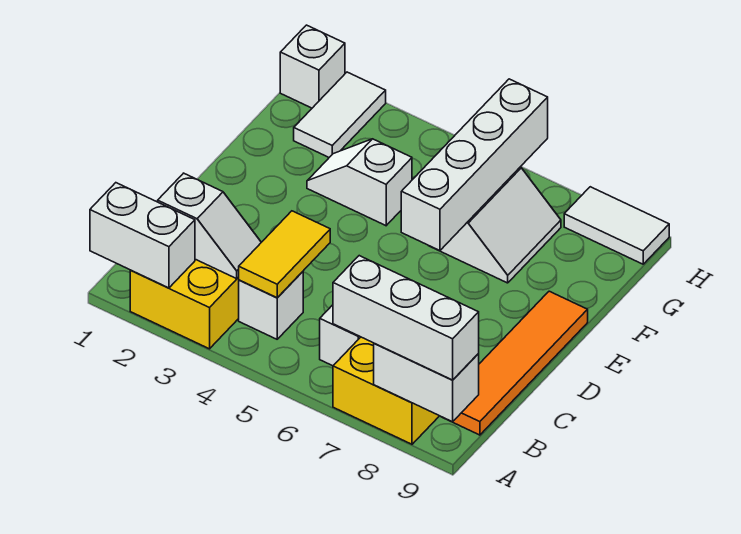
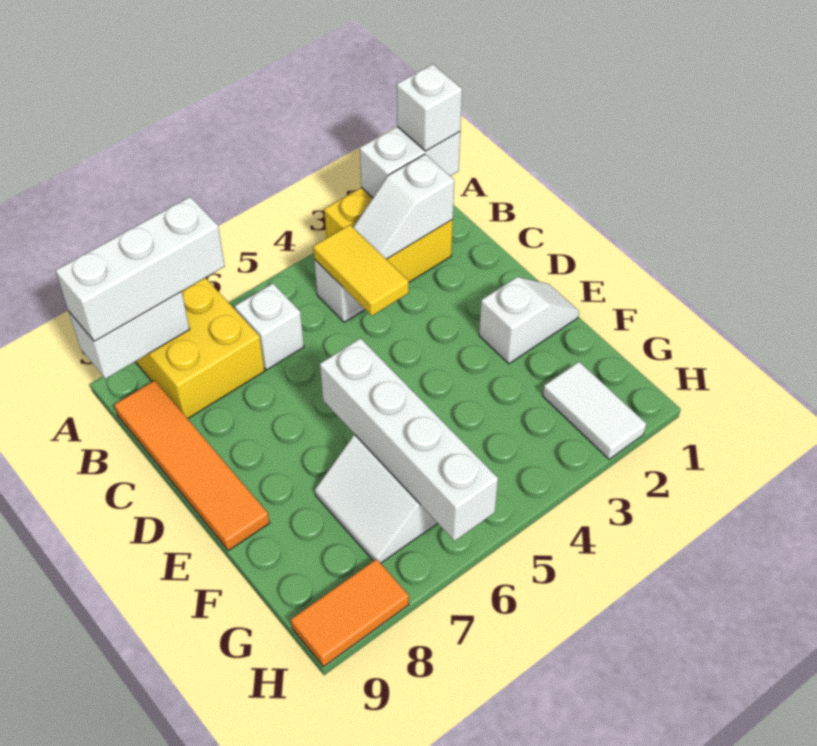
white 1x2 slope [307,139,412,226] -> white 1x2 slope moved to [479,277,579,364]
white 1x1 brick [280,25,345,108] -> white 1x1 brick moved to [397,64,462,151]
white 1x2 tile [564,187,669,264] -> orange 1x2 tile [291,559,409,667]

